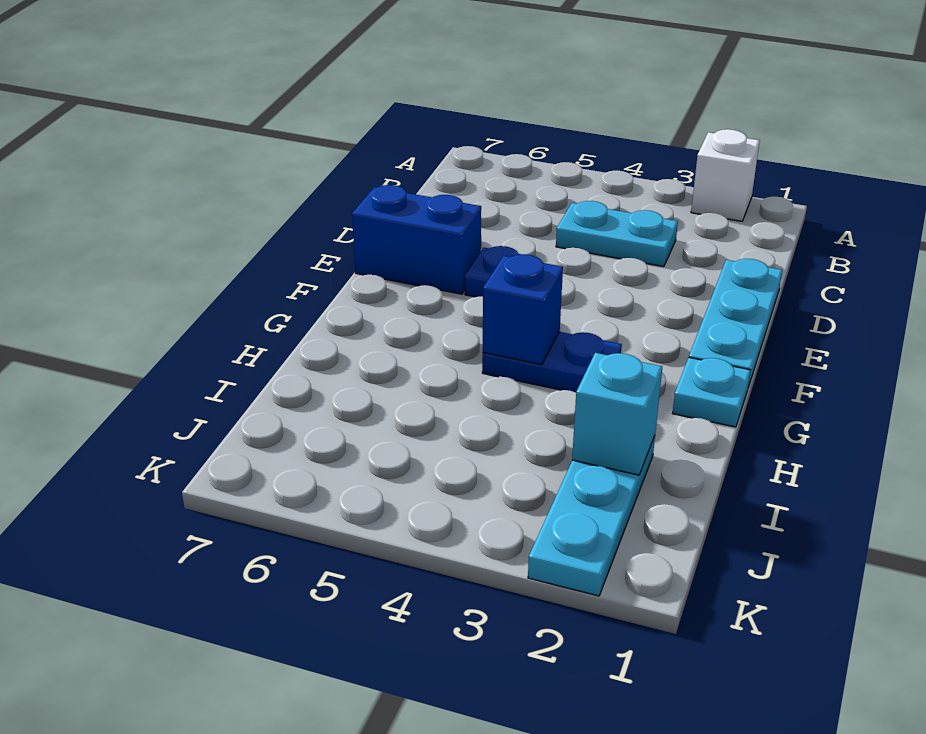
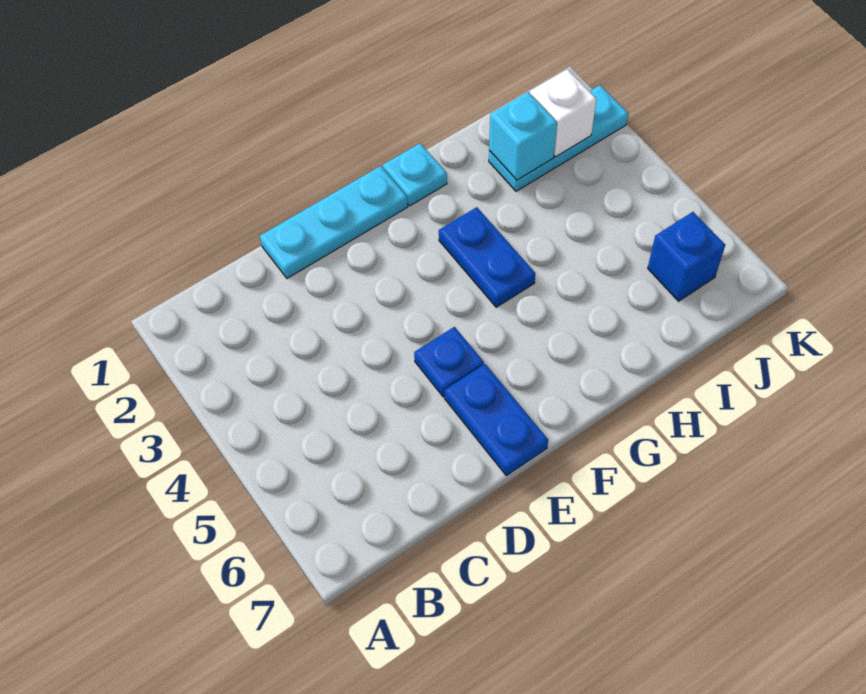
white 1x1 brick [691,129,760,221] -> white 1x1 brick moved to [530,69,596,157]
cyan 1x2 plate [556,201,678,267] -> none
blue 1x2 brick [352,185,481,294] -> blue 1x2 plate [445,364,548,476]
blue 1x1 brick [483,254,563,365] -> blue 1x1 brick moved to [648,212,725,301]

